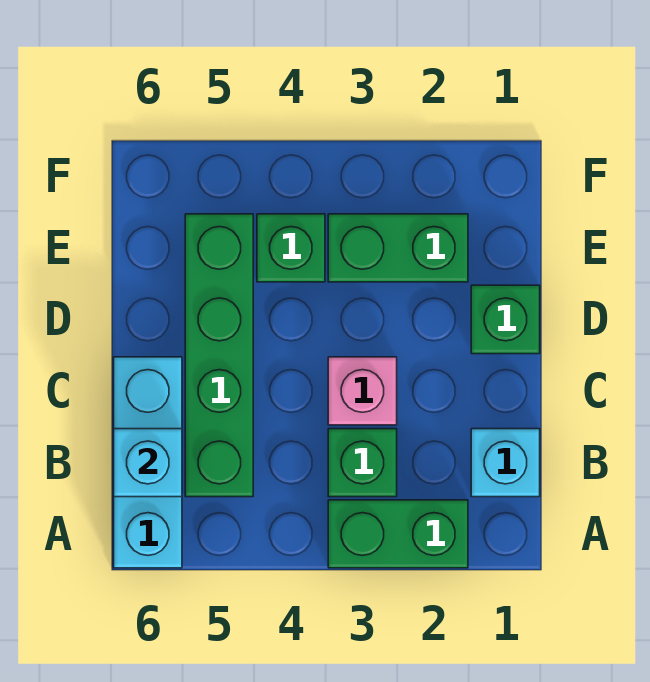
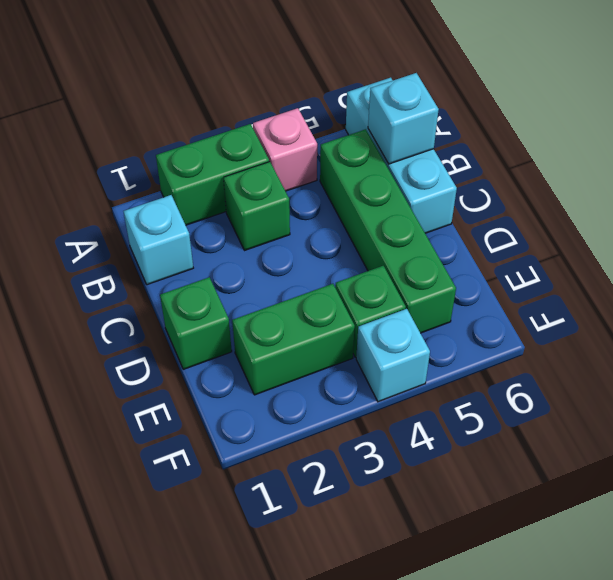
pink 1x1 brick [328,357,397,425] -> pink 1x1 brick moved to [253,108,317,191]
none -> cyan 1x1 brick [356,309,430,402]

